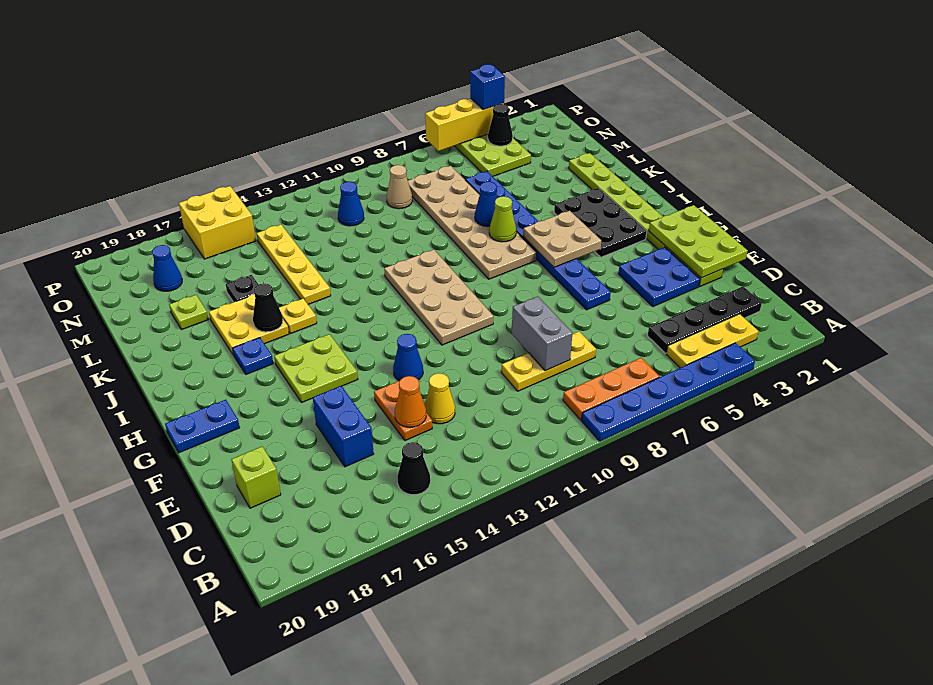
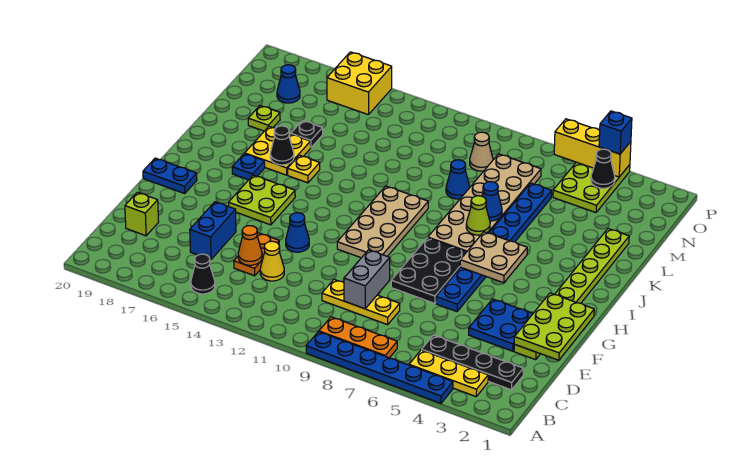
black 2x3 plate [554,188,647,257] -> black 2x3 plate moved to [391,238,466,303]
yellow 1x4 plate [257,225,331,304] -> none
blue 1x1 cone [338,182,364,226] -> blue 1x1 cone moved to [446,160,470,199]

